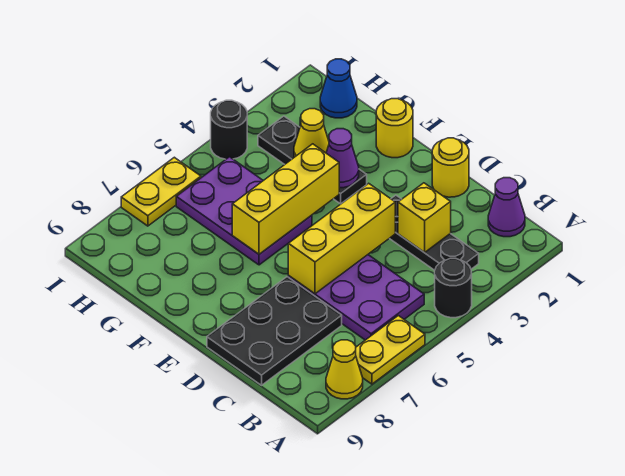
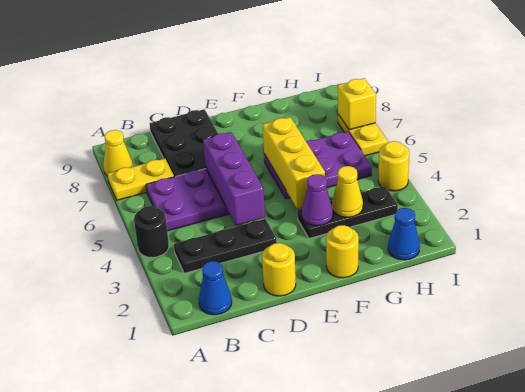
yellow 1x2 plate [356,316,425,384] -> yellow 1x2 plate turned to [108,159,174,200]
purple 1x1 cone [488,178,525,237] -> blue 1x1 cone [199,261,232,315]
yellow 1x1 brick [398,183,451,253] -> yellow 1x1 brick moved to [338,78,376,130]
yellow 1x3 brick [288,183,395,294] -> purple 1x3 brick [203,132,265,225]
black 1x1 round brick [211,100,247,159] -> yellow 1x1 round brick [378,141,409,191]

